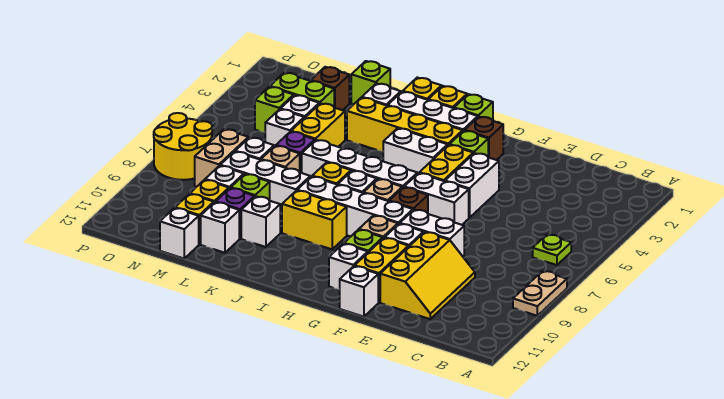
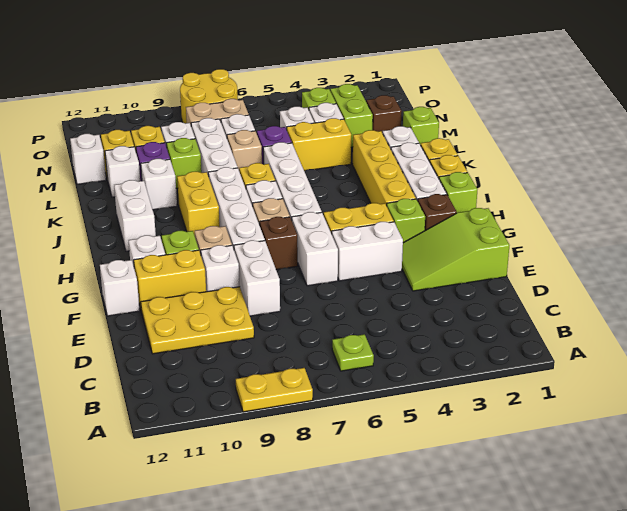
tan 1x2 plate [513,271,567,316] -> yellow 1x2 plate [236,368,313,412]
yellow 2x3 slope [380,232,475,319] -> yellow 2x3 plate [141,287,254,354]
none -> lime 2x3 slope [402,208,510,291]
white 1x2 brick [383,128,448,174] -> white 1x2 brick moved to [114,180,156,251]

